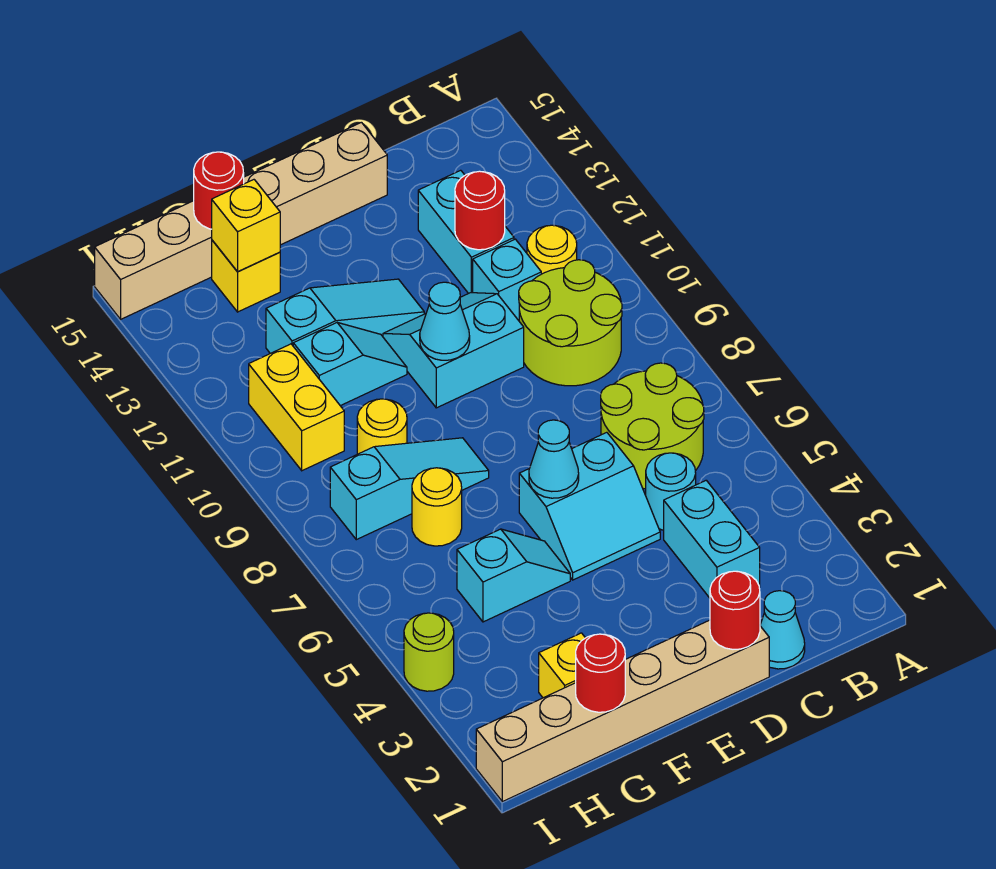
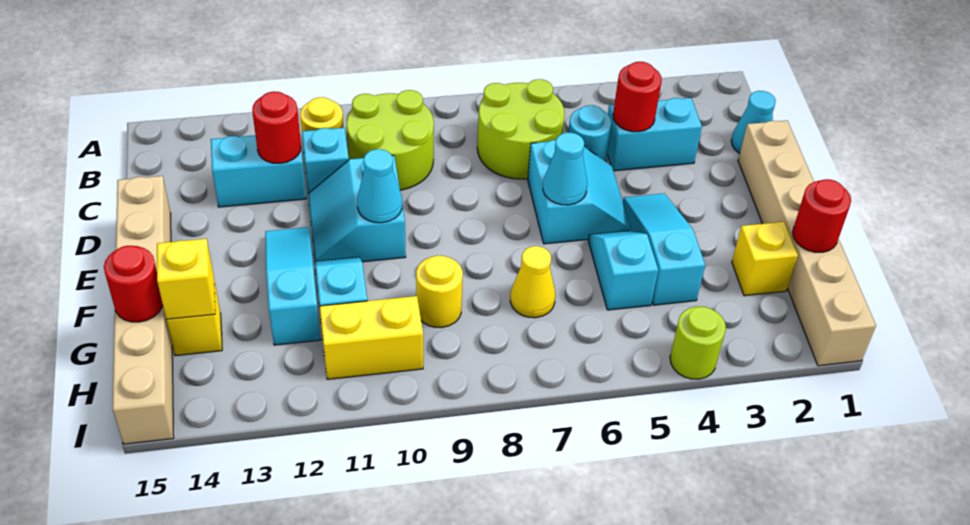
red 1x1 round brick [710,571,760,649] -> red 1x1 round brick moved to [613,62,662,132]
cyan 1x3 slope [330,438,489,540] -> cyan 1x3 slope moved to [623,193,705,305]
yellow 1x1 round brick [412,468,462,546] -> yellow 1x1 cone [510,246,555,318]

